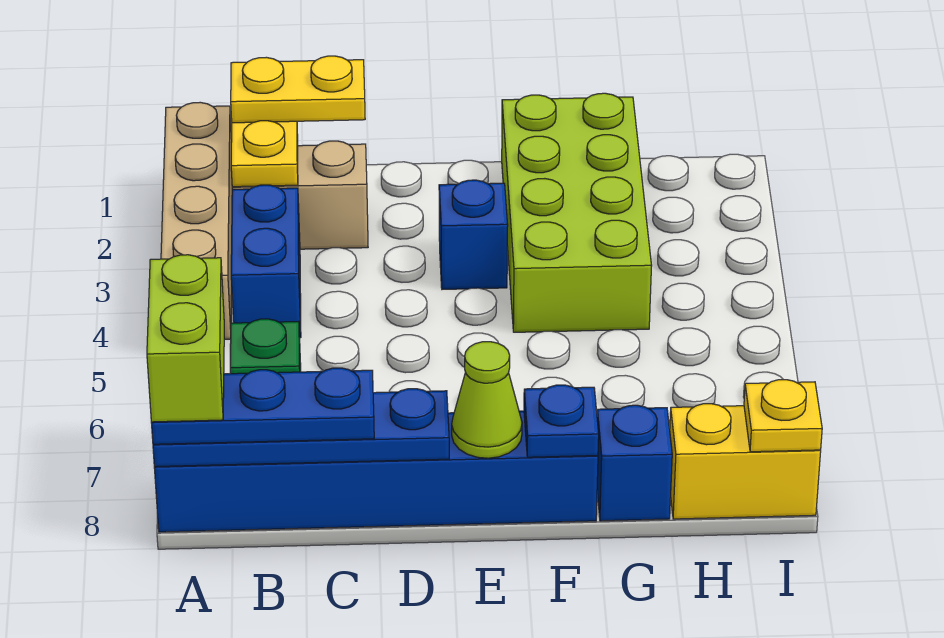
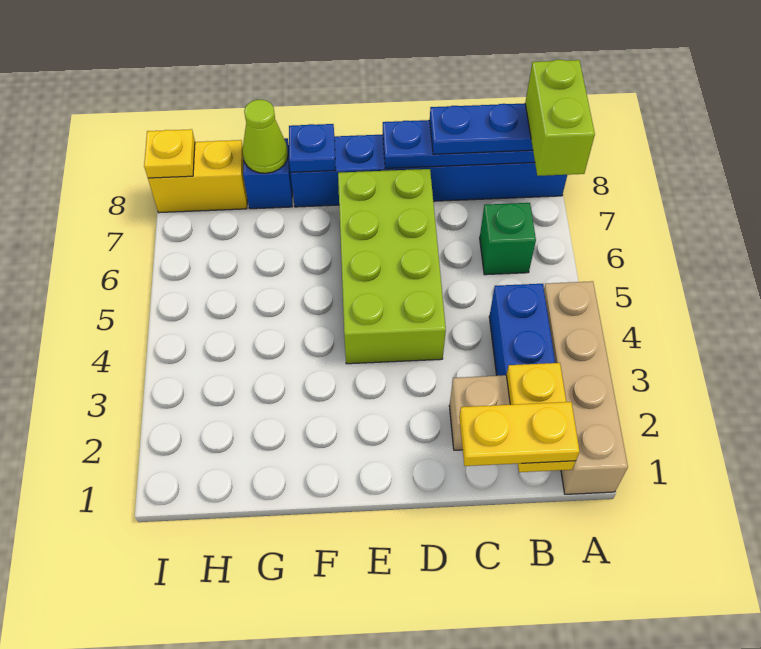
blue 1x1 brick [439,180,508,289] -> none
lime 1x1 cone [452,342,522,458] -> lime 1x1 cone moved to [242,100,288,173]
lime 2x4 brick [502,93,652,332] -> lime 2x4 brick moved to [338,169,446,364]

